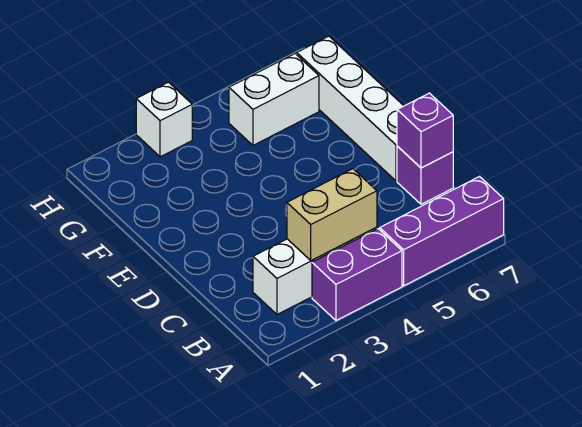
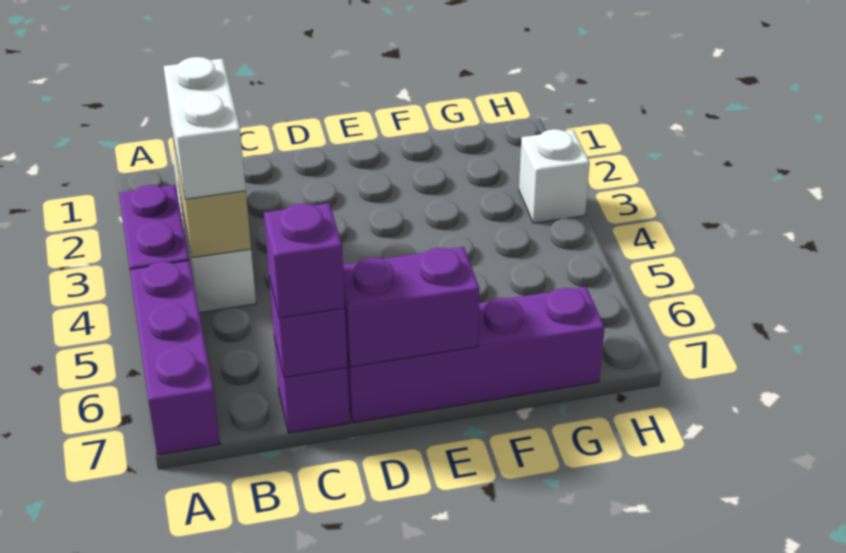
none -> purple 1x1 brick [264,203,345,318]
white 1x4 brick [297,36,404,181] -> purple 1x4 brick [347,287,605,423]
none -> purple 1x2 brick [343,247,480,367]
white 1x2 brick [229,54,319,145] -> white 1x2 brick moved to [164,57,246,199]

